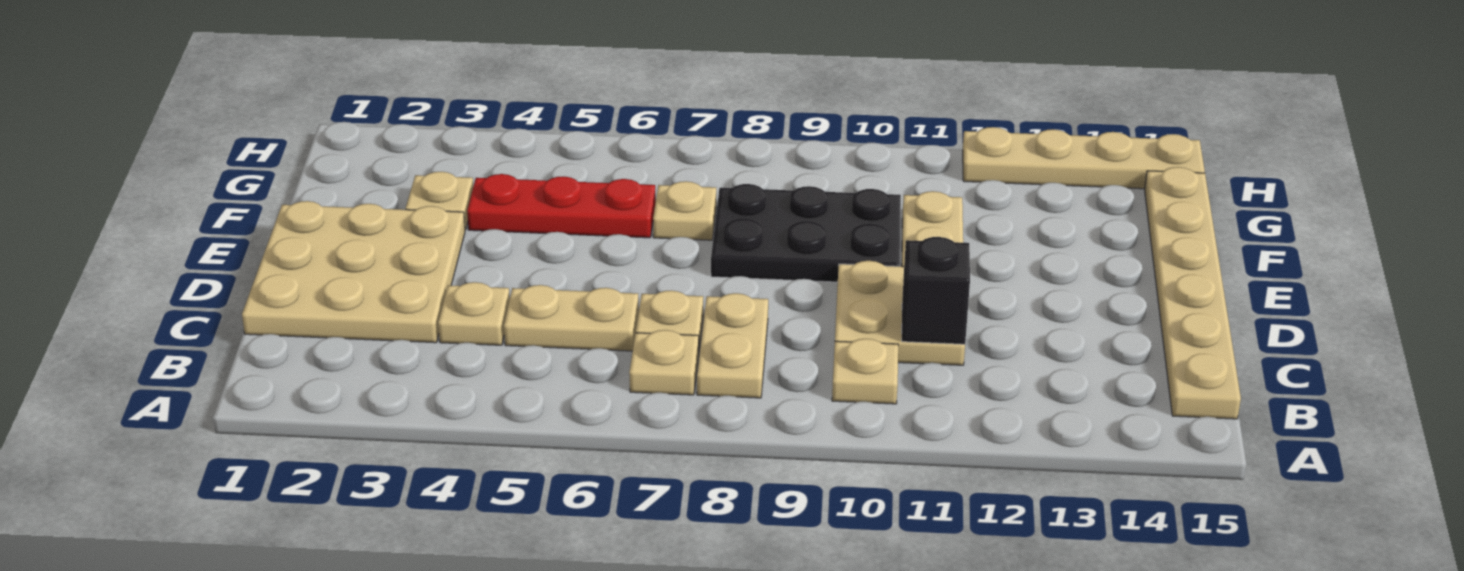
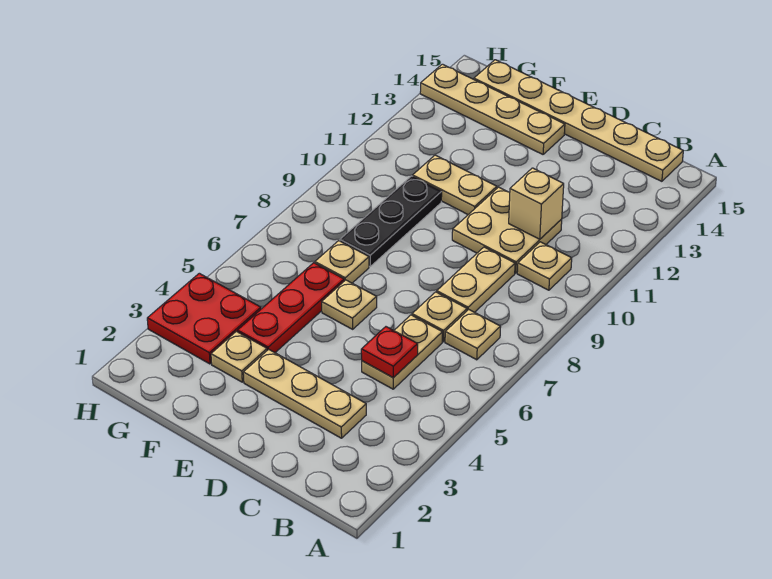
tan 1x2 plate [697,293,768,398] -> tan 1x2 plate turned to [437,247,515,312]
tan 3x3 plate [242,201,465,343] -> tan 1x3 plate [243,349,366,438]
tan 1x1 plate [438,282,510,345] -> tan 1x1 plate moved to [322,280,377,329]
none -> red 1x1 plate [361,327,418,378]
black 1x1 brick [902,237,970,344] -> tan 1x1 brick [509,168,564,239]
black 2x3 plate [711,184,901,282] -> black 1x3 plate [340,176,442,266]
none -> red 2x2 plate [147,273,261,364]
tan 1x4 plate [963,127,1205,189] -> tan 1x4 plate turned to [420,64,565,154]

